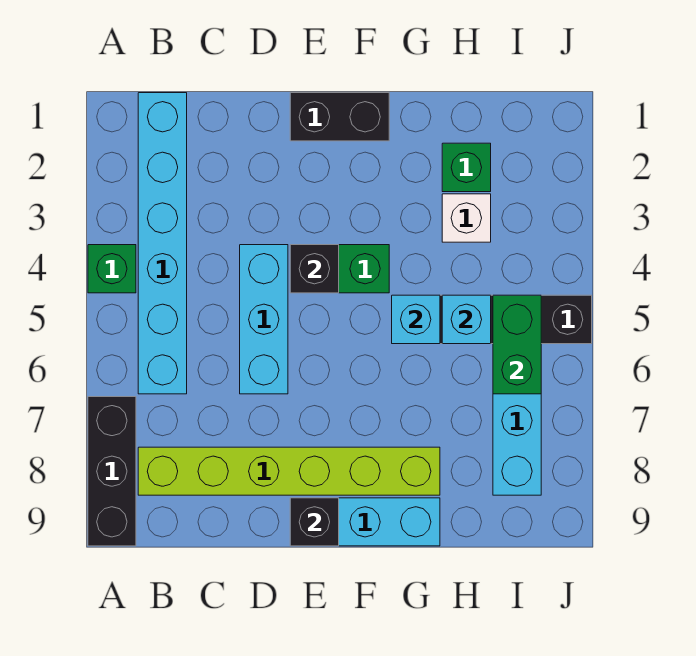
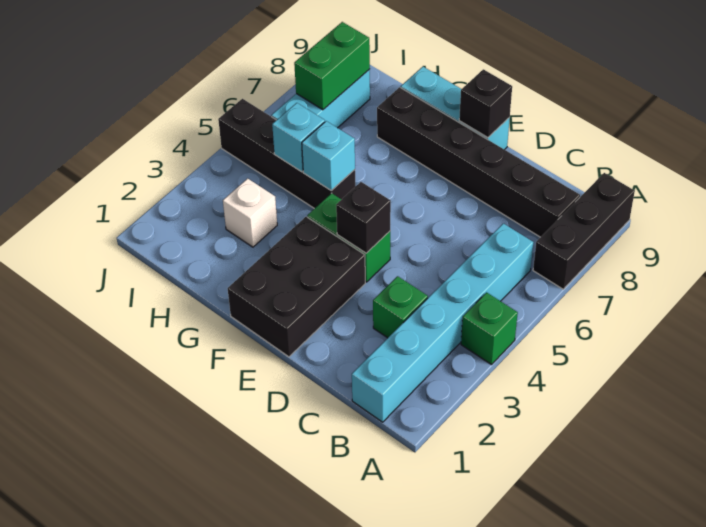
lime 1x6 brick [138,447,440,495] -> black 1x6 brick [377,87,580,237]
cyan 1x3 brick [240,245,288,394] -> none
black 1x2 brick [290,93,389,141] -> black 2x3 brick [228,217,365,357]
green 1x1 brick [442,143,491,192] -> green 1x1 brick moved to [373,276,428,338]
green 1x2 brick [493,295,541,394] -> green 1x2 brick moved to [294,22,370,110]

